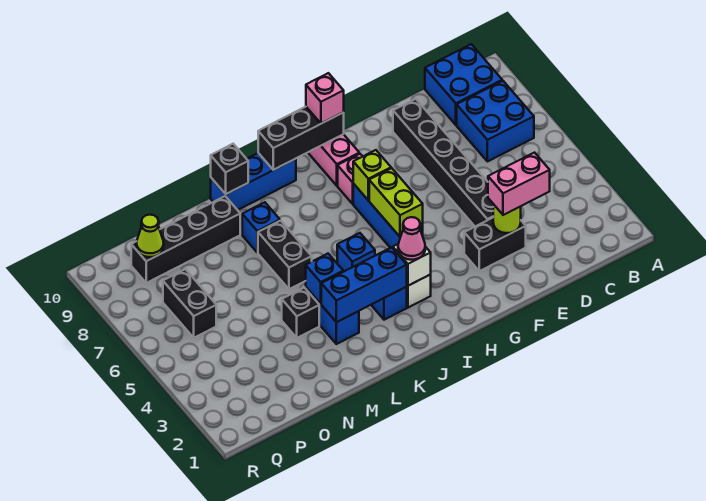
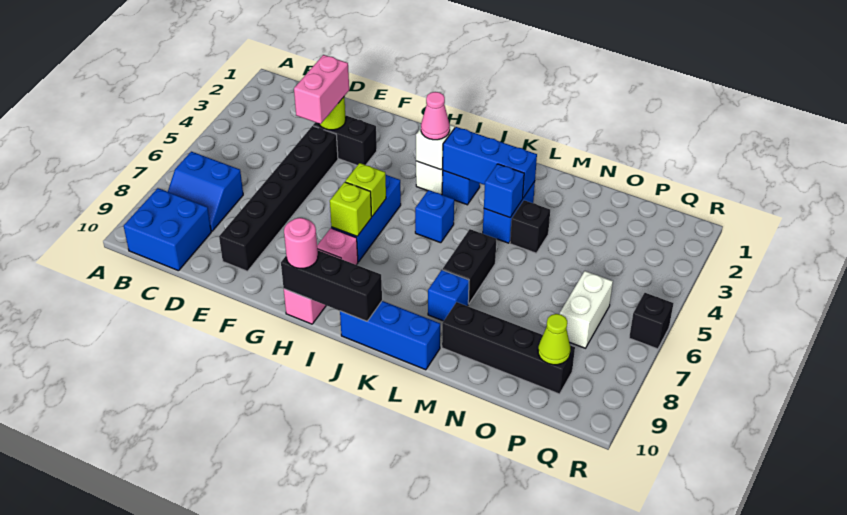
blue 2x2 brick [457,81,534,162] -> blue 2x2 slope [168,152,243,231]
pink 1x2 brick [488,153,550,215] -> pink 1x2 brick turned to [294,55,349,124]
lime 1x2 brick [369,168,423,237] -> lime 1x1 brick [345,163,386,216]
pink 1x1 brick [306,73,344,123] -> pink 1x1 round brick [284,218,318,268]
black 1x1 brick [211,144,248,194] -> black 1x1 brick moved to [629,293,673,349]
black 1x2 brick [163,269,216,338] -> white 1x2 brick [560,271,613,348]

